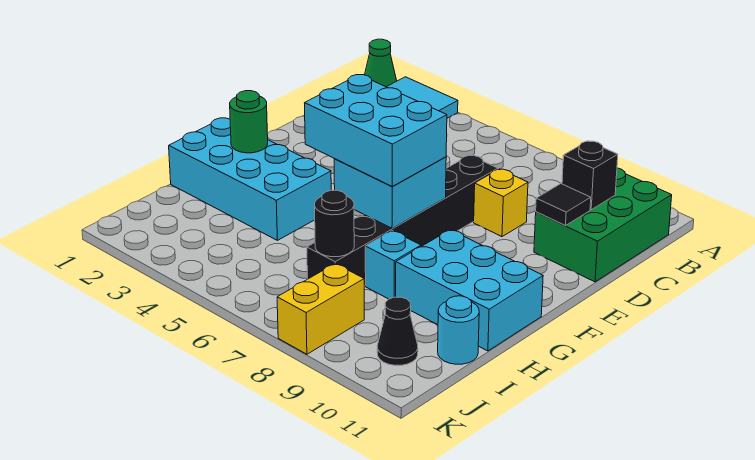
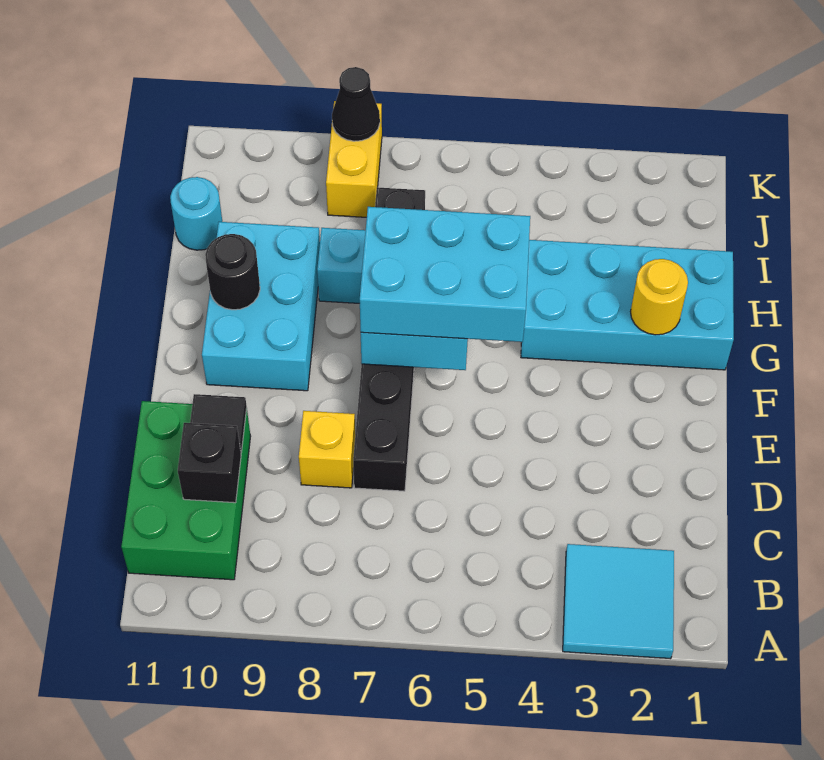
green 1x1 cone [365,39,397,87] -> none
green 1x1 round brick [230,91,268,153] -> yellow 1x1 round brick [631,259,688,335]
cyan 2x3 brick [396,230,543,351] -> cyan 2x3 brick turned to [202,222,320,391]
black 1x1 round brick [315,190,354,257] -> black 1x1 round brick moved to [205,234,260,310]
black 1x1 cone [377,297,418,365] -> black 1x1 cone moved to [332,67,380,141]

